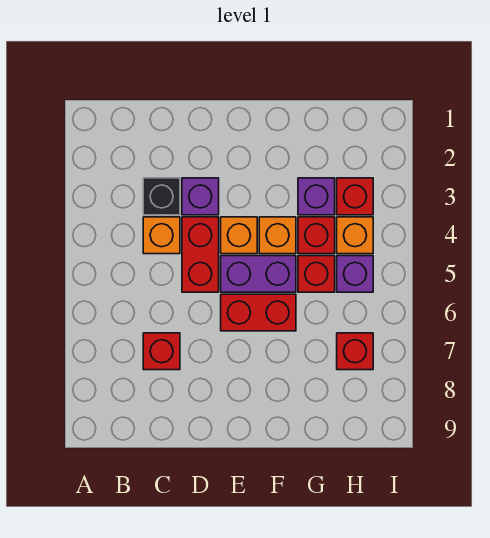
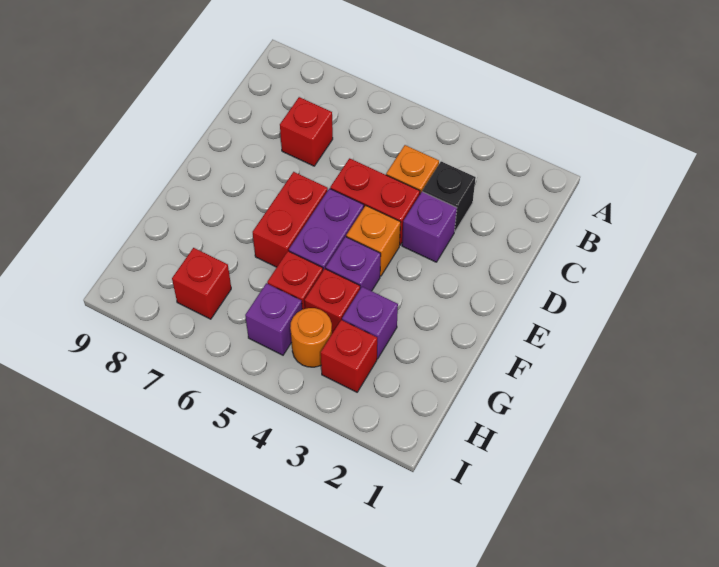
orange 1x1 brick [259,217,296,254] -> purple 1x1 brick [326,237,381,291]
orange 1x1 brick [337,217,373,254] -> orange 1x1 round brick [290,308,332,367]

